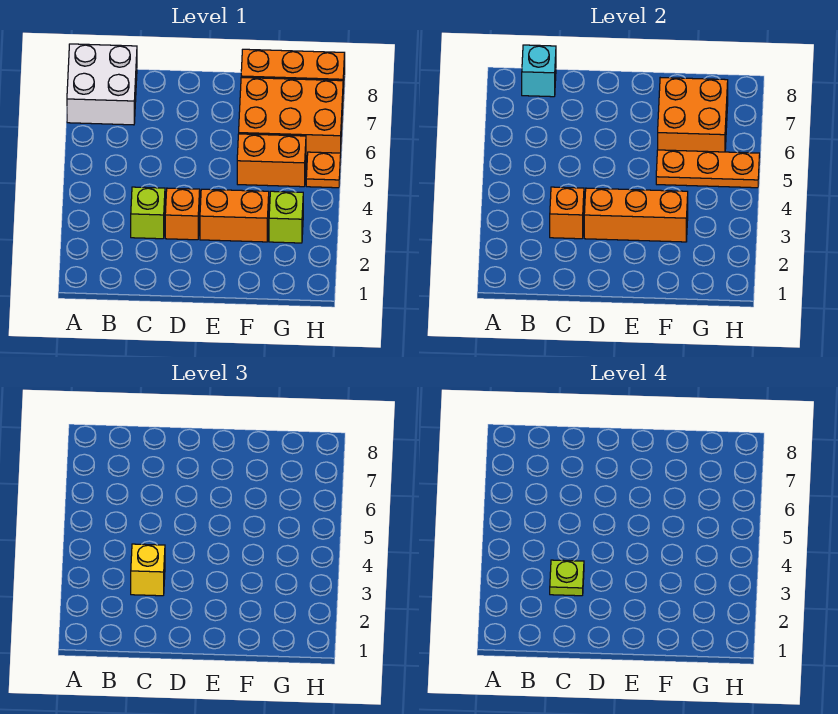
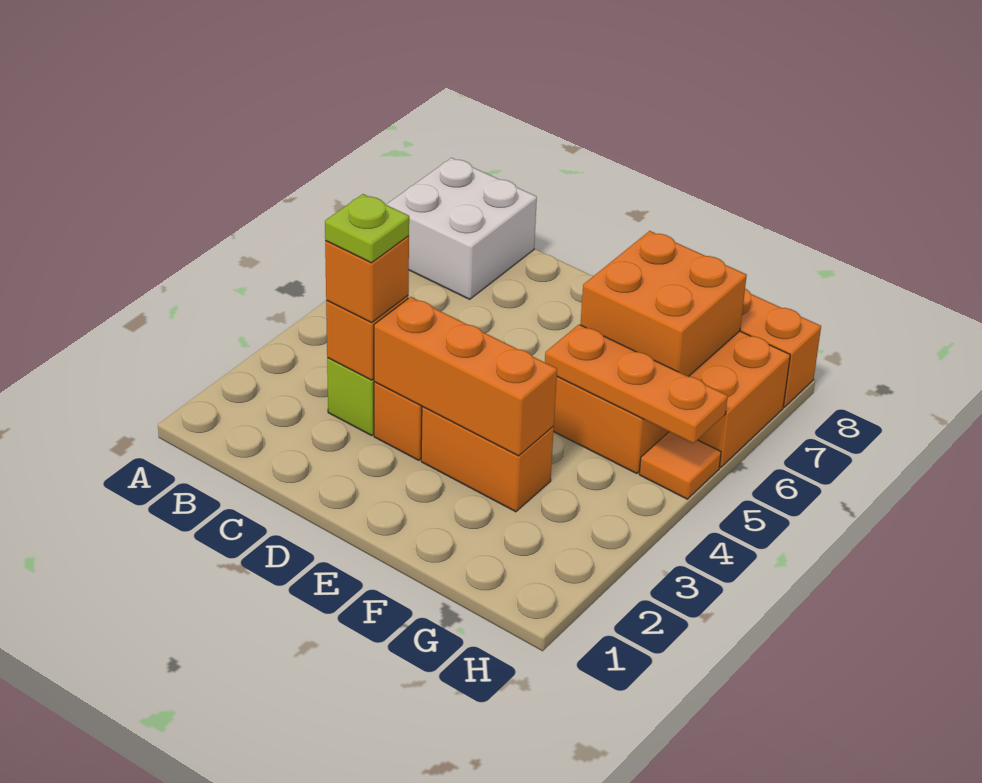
cyan 1x1 brick [522,45,556,97] -> none
yellow 1x1 brick [131,544,165,596] -> orange 1x1 brick [325,236,409,323]
lime 1x1 brick [269,191,303,243] -> none
orange 1x1 plate [306,152,341,188] -> orange 1x1 tile [639,432,721,499]

